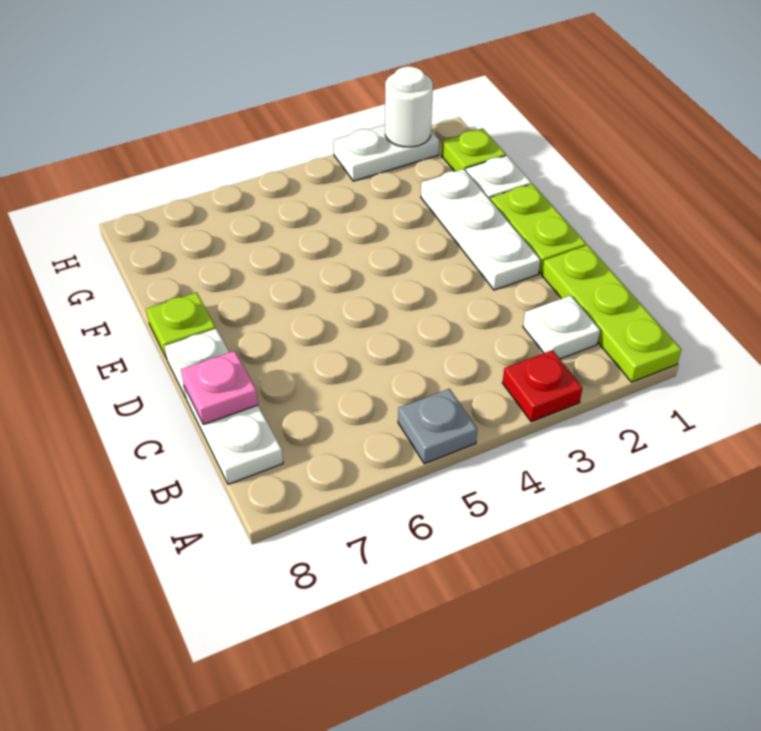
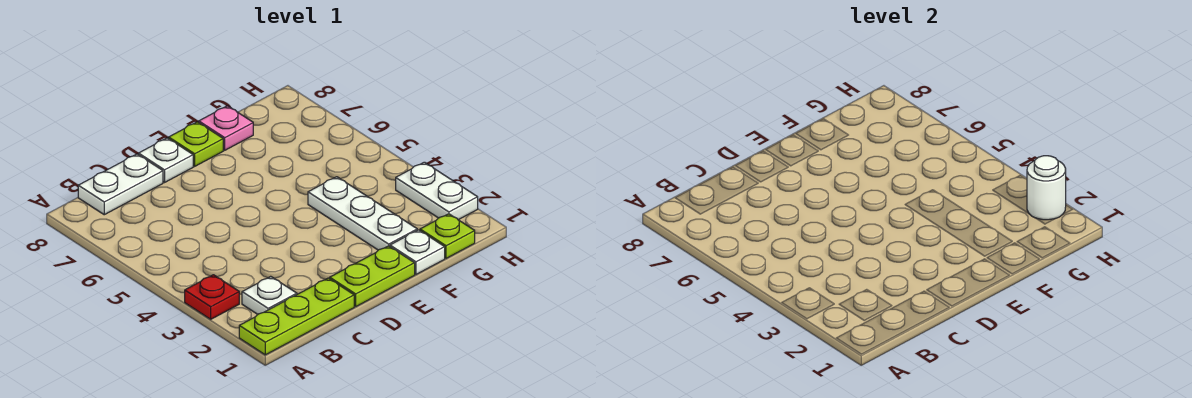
grey 1x1 plate [398,389,477,464] -> none
pink 1x1 plate [181,351,258,425] -> pink 1x1 plate moved to [199,106,253,150]
white 1x3 plate [421,169,540,290] -> white 1x3 plate turned to [308,177,417,250]

